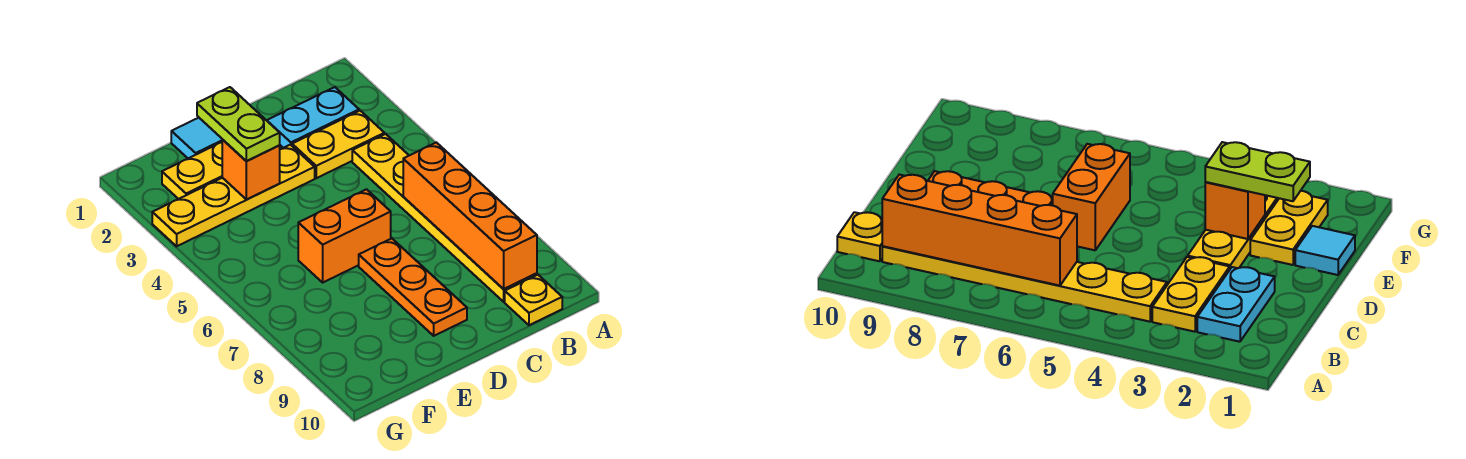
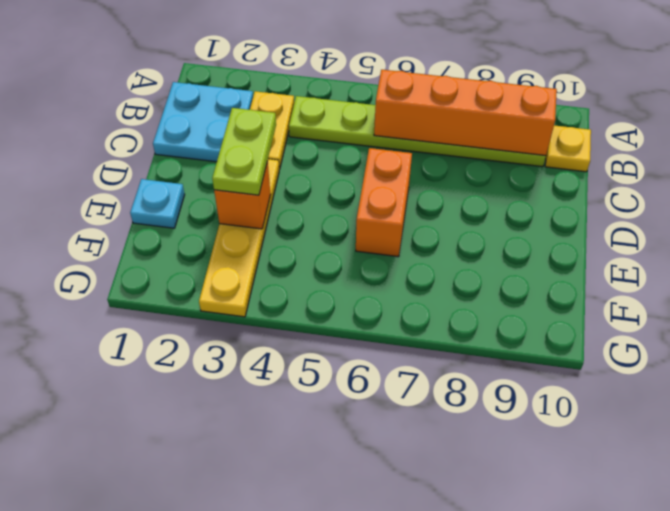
cyan 1x2 plate [267,87,359,148] -> cyan 2x2 plate [153,82,253,162]
yellow 1x6 plate [352,134,537,302] -> lime 1x6 plate [289,96,546,167]
orange 1x3 plate [359,239,467,336] -> none
cyan 1x1 tile [171,118,222,158] -> cyan 1x1 plate [130,179,185,228]
yellow 1x2 plate [162,142,222,199] -> none
lime 1x2 plate [197,87,280,161] -> lime 1x2 plate turned to [212,108,276,195]

